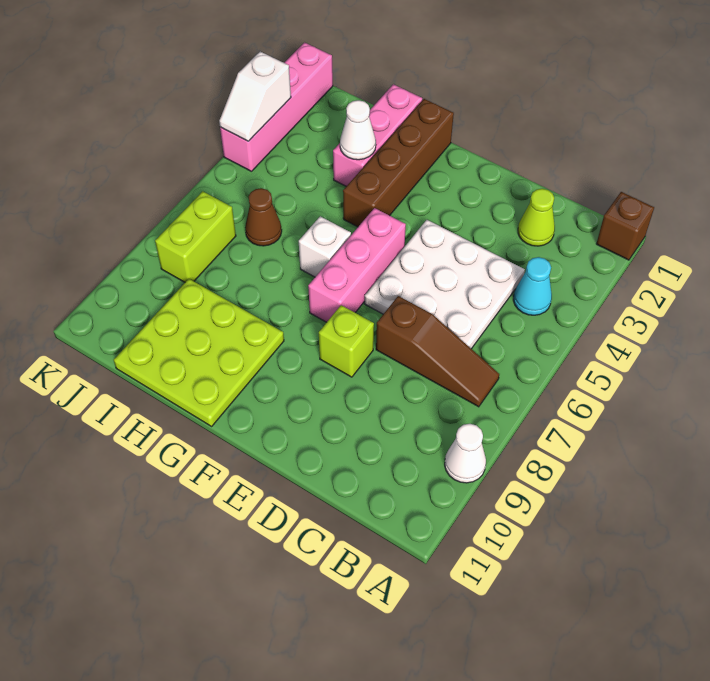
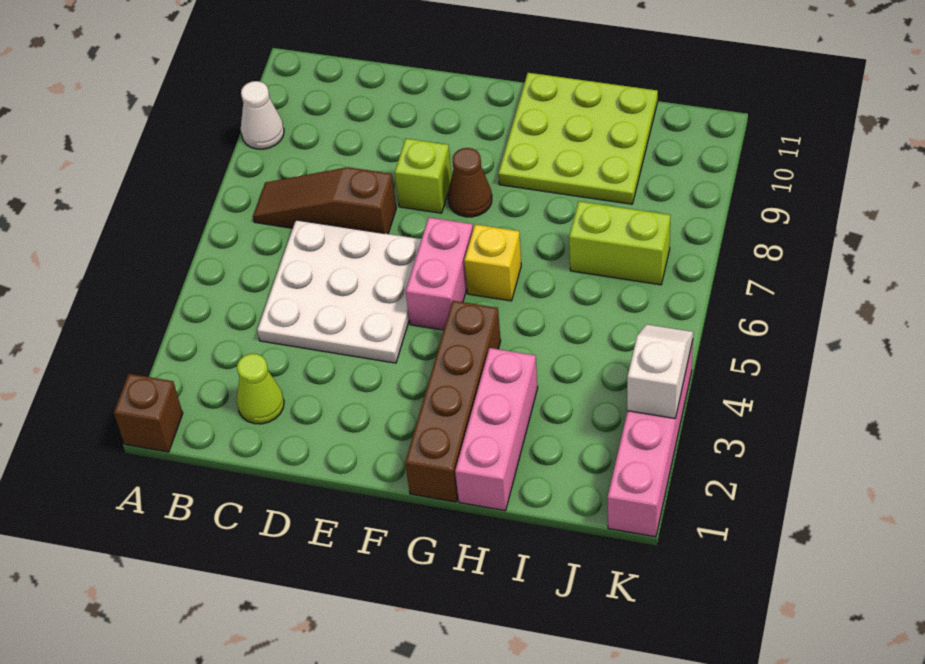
cyan 1x1 cone [513,257,552,315] -> none
pink 1x3 brick [308,208,406,322] -> pink 1x2 brick [406,218,473,330]
white 1x1 brick [299,216,351,277] -> yellow 1x1 brick [464,224,521,301]
white 1x1 cone [340,100,376,160] -> none
brown 1x1 cone [245,188,282,246] -> brown 1x1 cone moved to [448,148,492,217]
lime 1x2 brick [155,191,236,282] -> lime 1x2 brick turned to [569,201,670,285]

